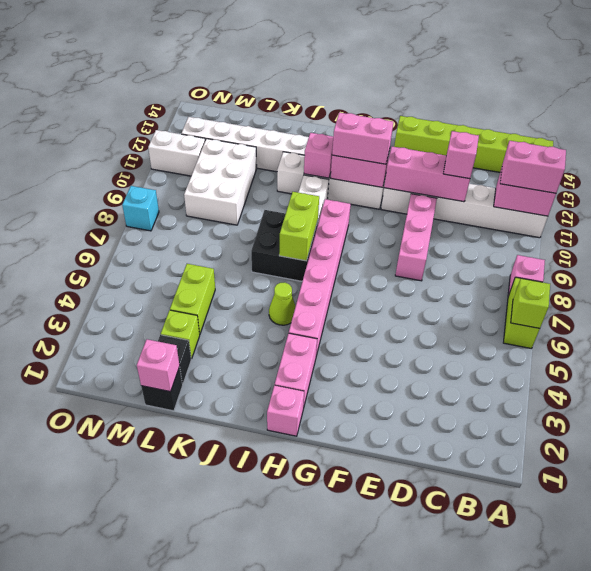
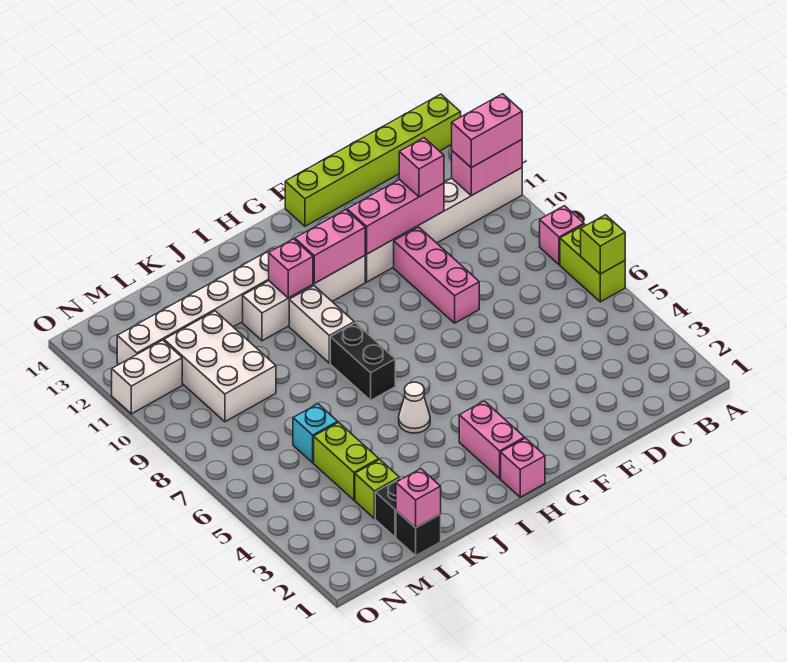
pink 1x2 brick [332,112,393,164] -> none
pink 1x6 brick [289,199,351,356] -> none
lime 1x1 cone [269,282,296,325] -> white 1x1 cone [399,382,430,433]
black 2x2 brick [251,210,318,281] -> black 1x2 brick [330,323,395,400]
lime 1x2 brick [279,192,319,261] -> none
cyan 1x1 brick [122,186,159,231] -> cyan 1x1 brick moved to [293,404,338,463]

